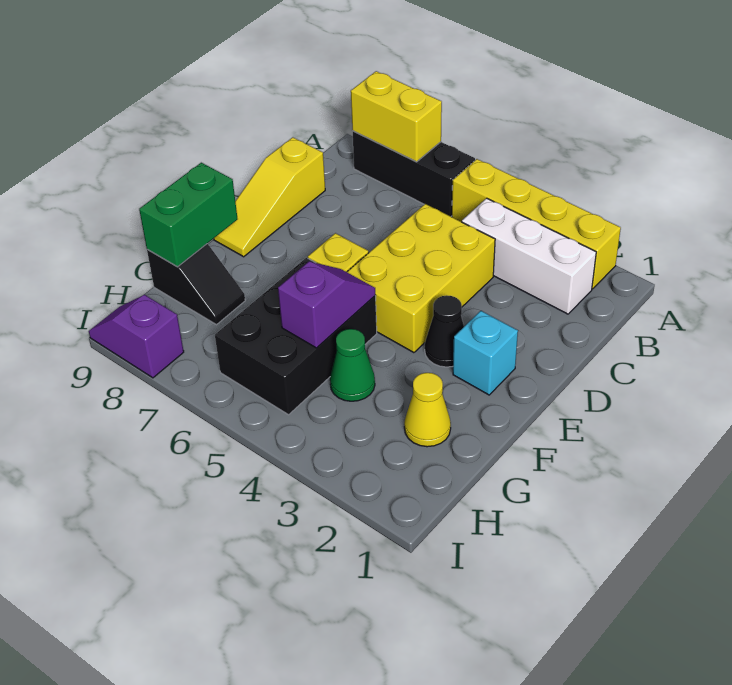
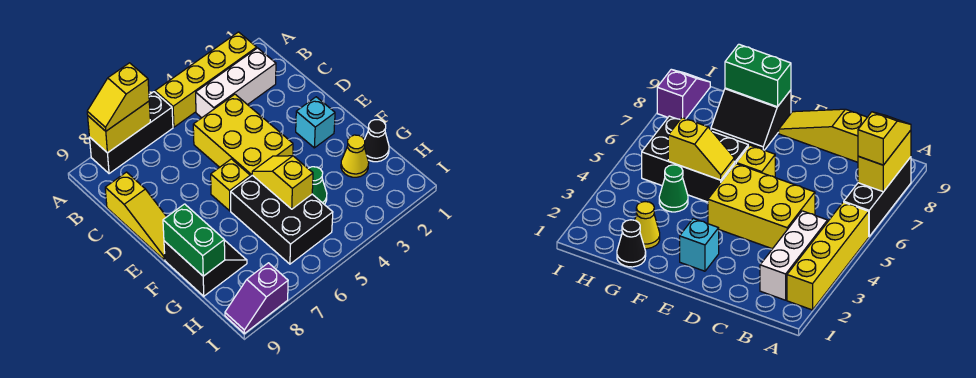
none -> yellow 1x2 slope [87,63,149,131]
black 1x1 cone [425,295,464,367] -> black 1x1 cone moved to [364,120,389,162]
purple 1x2 slope [278,262,375,348] -> yellow 1x2 slope [252,156,313,209]
black 1x2 slope [147,244,245,325] -> black 2x2 slope [164,240,247,296]

